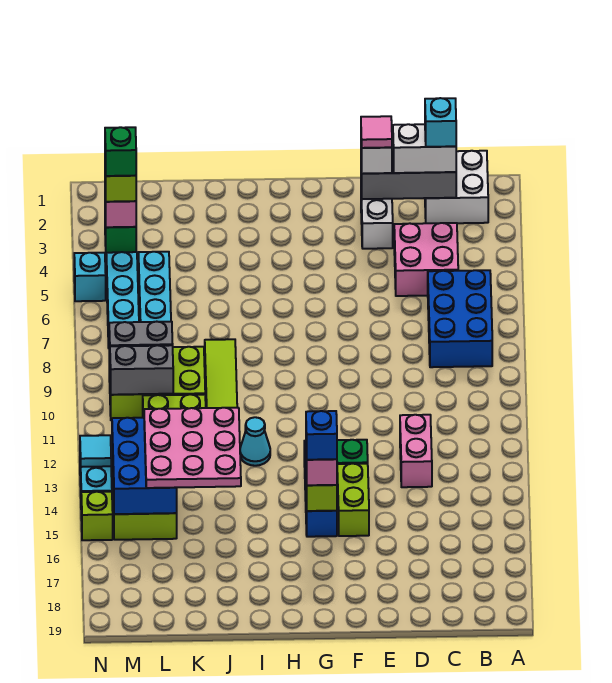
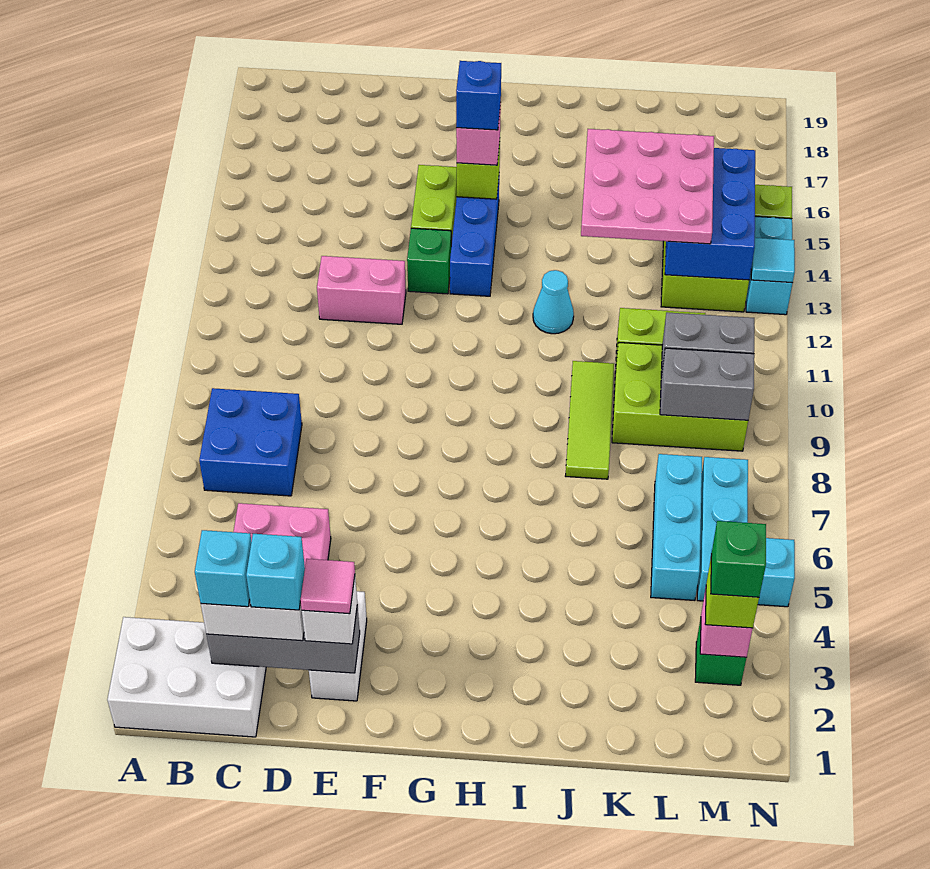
white 2x2 brick [425,151,488,223] -> white 2x3 brick [107,617,266,737]
blue 2x3 brick [428,270,492,367] -> blue 2x2 brick [199,388,302,496]
none -> cyan 1x1 brick [246,534,305,610]
pink 1x2 brick [400,415,432,487] -> pink 1x2 brick turned to [317,256,406,324]

